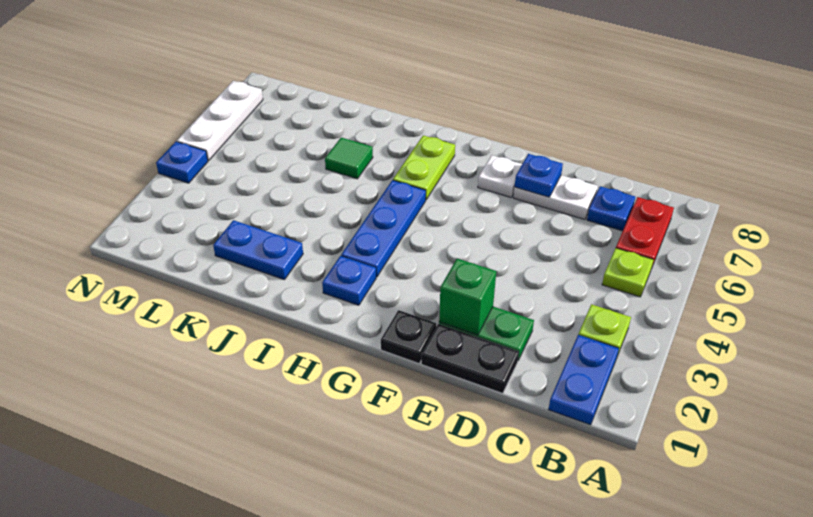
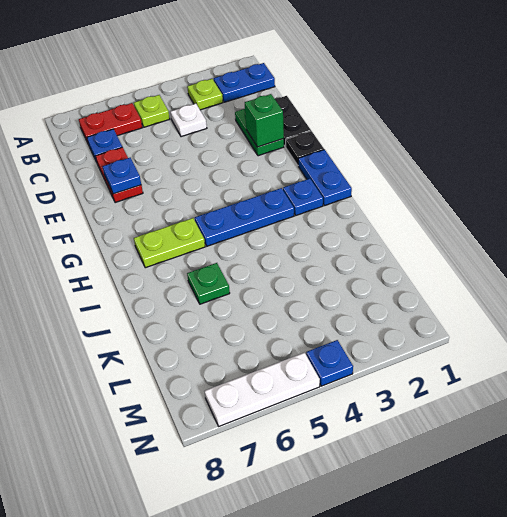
white 1x2 plate [513,175,598,220] -> red 1x2 plate [96,147,143,203]
white 1x1 plate [478,155,522,198] -> white 1x1 plate moved to [170,104,207,137]
blue 1x2 plate [213,220,303,280] -> blue 1x2 plate moved to [298,150,352,206]
green 1x1 tile [325,138,373,179] -> green 1x1 plate [187,263,230,304]

